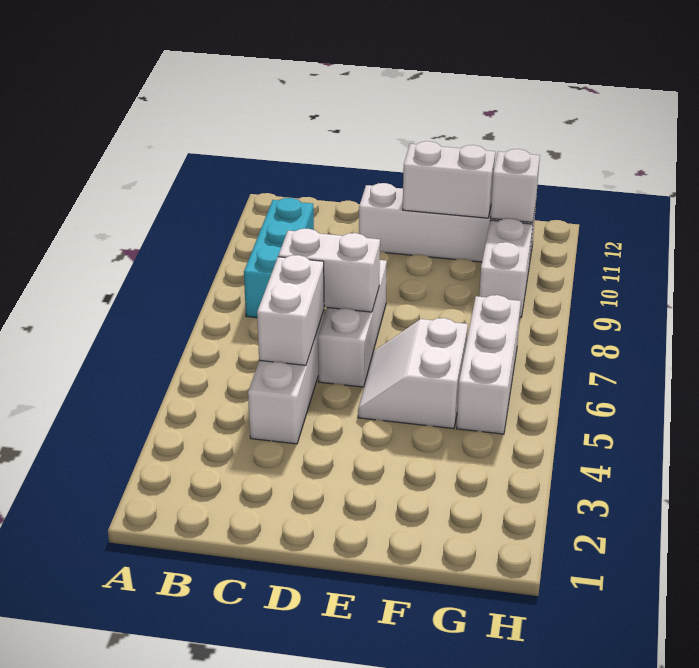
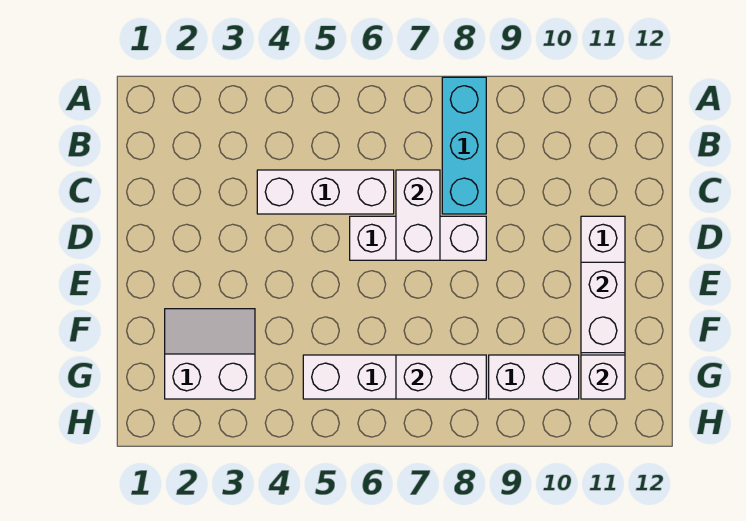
cyan 1x3 brick [244,198,314,318] -> cyan 1x3 brick turned to [442,77,486,214]
white 1x2 brick [257,255,324,365] -> white 1x2 brick moved to [396,355,486,399]
white 2x2 slope [358,318,468,429] -> white 2x2 slope moved to [165,309,255,399]

